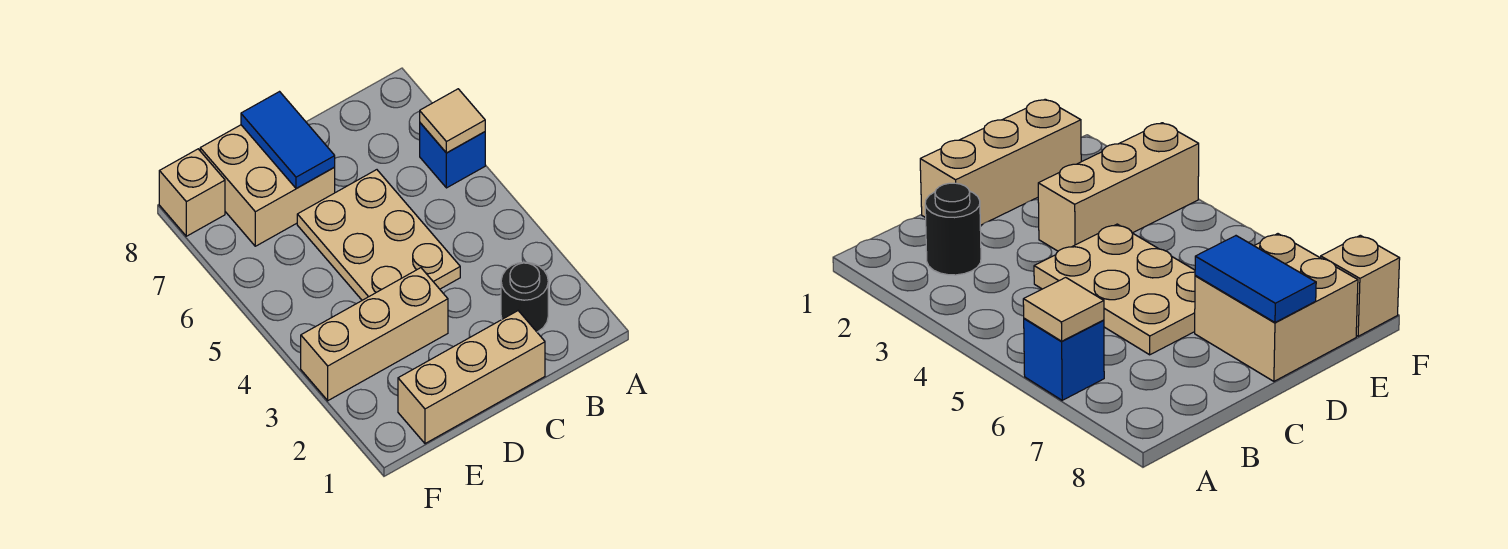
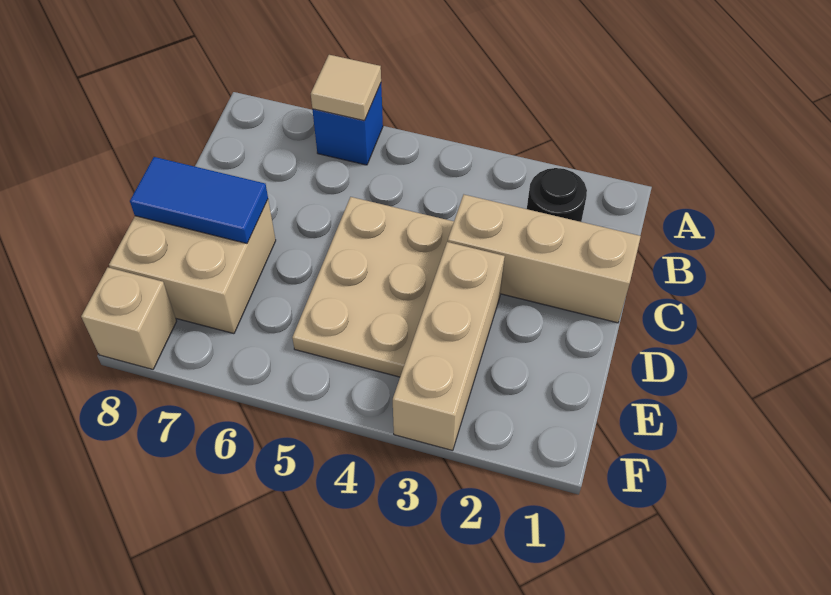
tan 1x3 brick [398,311,545,444] -> tan 1x3 brick turned to [448,195,641,323]
tan 2x3 plate [297,170,460,300] -> tan 2x3 plate turned to [292,197,454,377]

